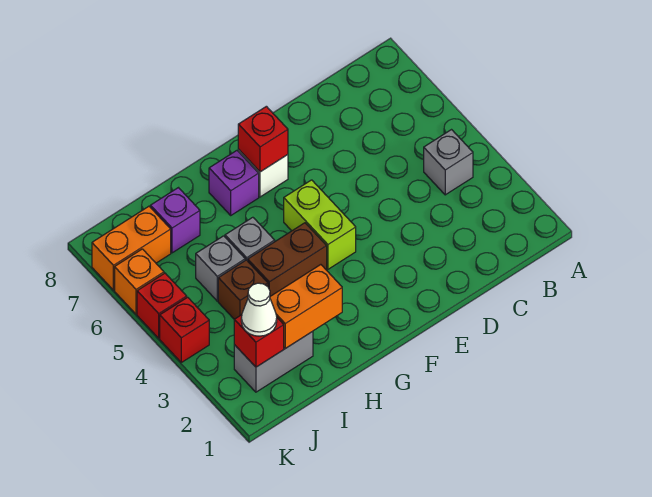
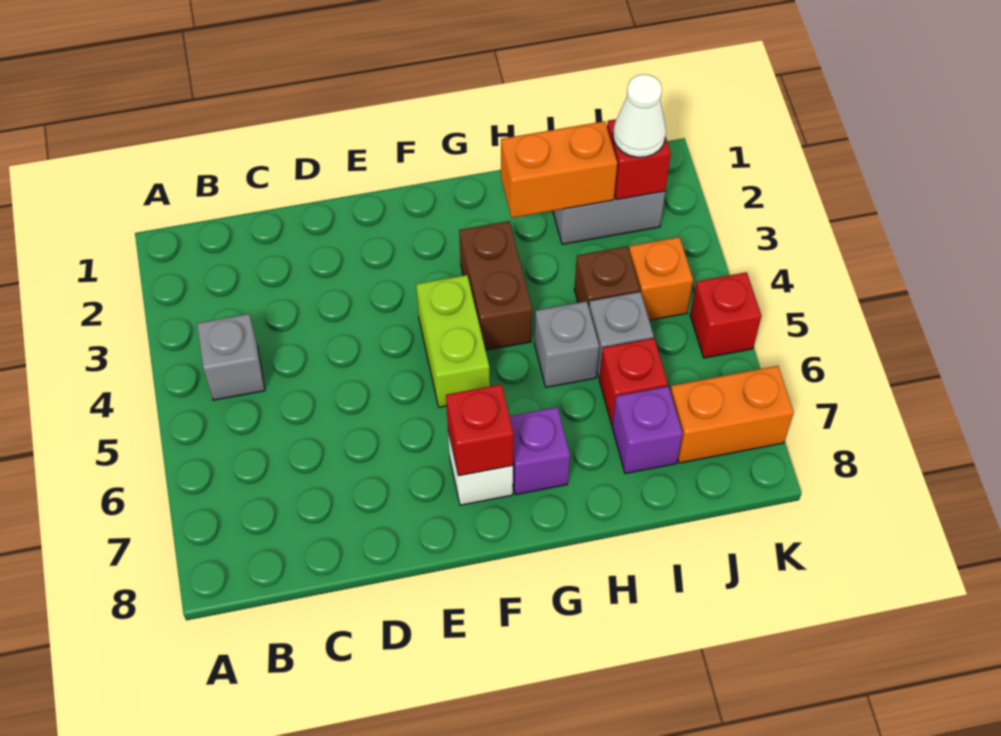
brown 1x2 brick [248,223,327,296] -> brown 1x2 brick turned to [459,221,532,350]
red 1x1 brick [160,297,209,362] -> red 1x1 brick moved to [599,338,668,425]
orange 1x1 brick [115,249,164,314] -> orange 1x1 brick moved to [629,237,693,320]

